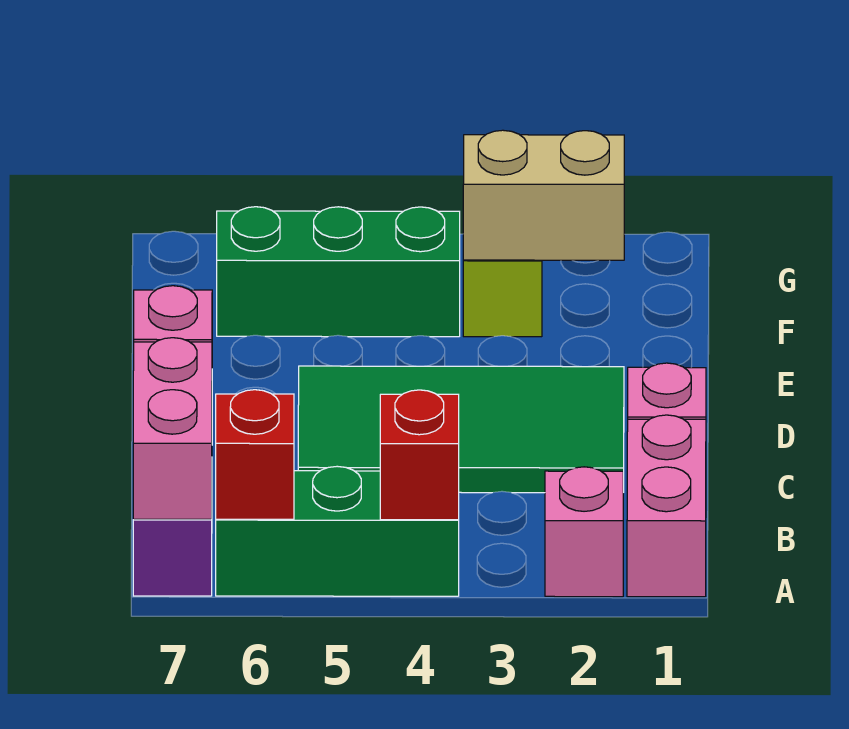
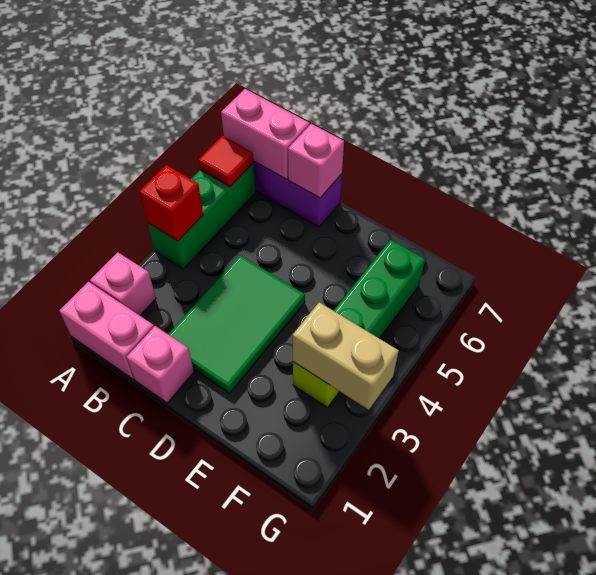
red 1x1 brick [216,390,294,519] -> red 1x1 tile [199,136,253,187]
green 2x4 tile [298,366,624,493] -> green 2x3 tile [168,255,305,393]
tan 1x2 brick [463,130,624,260] -> tan 1x2 brick turned to [293,302,399,410]

